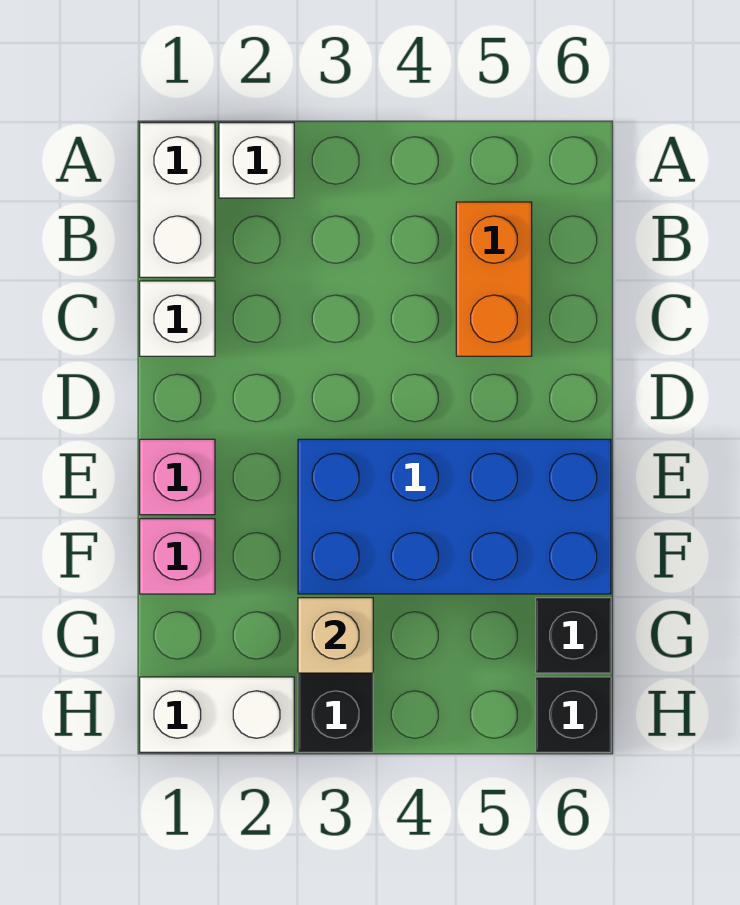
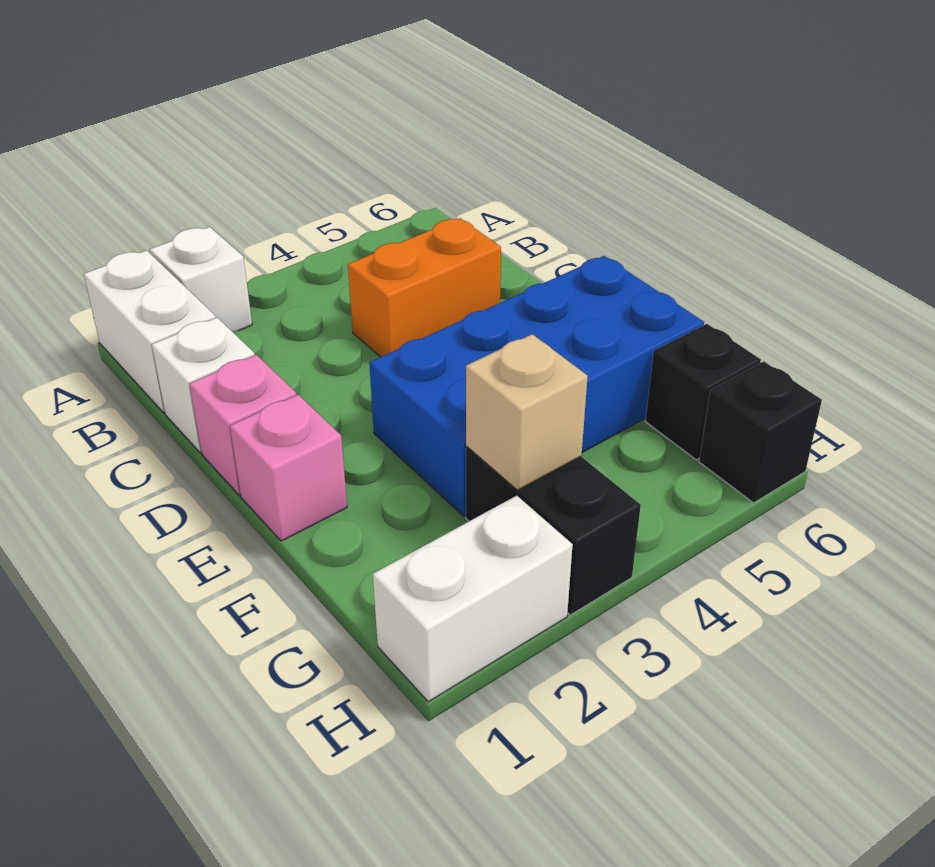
orange 1x2 brick [456,202,532,356] -> orange 1x2 brick turned to [348,218,501,357]
pink 1x1 brick [140,519,215,594] -> pink 1x1 brick moved to [190,355,296,495]

